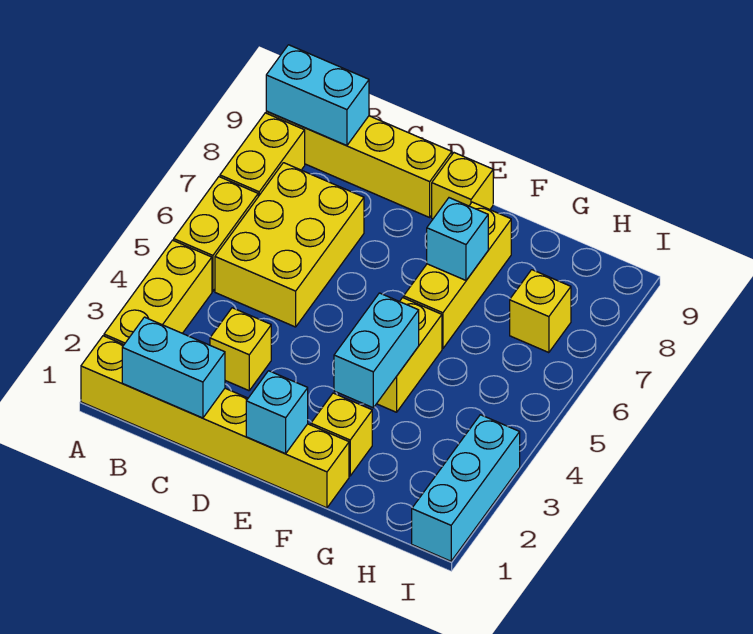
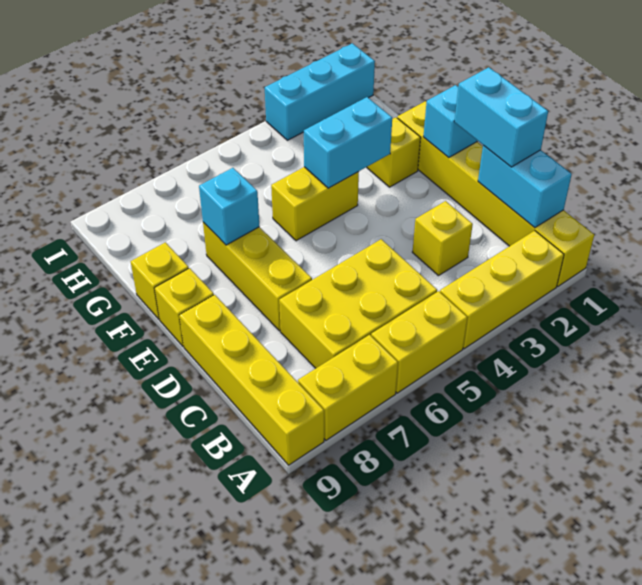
cyan 1x2 brick [266,45,369,145] -> cyan 1x2 brick moved to [454,67,548,167]
yellow 1x3 brick [404,202,511,349] -> yellow 1x3 brick turned to [203,222,312,331]
yellow 1x1 brick [510,270,571,353] -> yellow 1x1 brick moved to [131,242,189,319]

